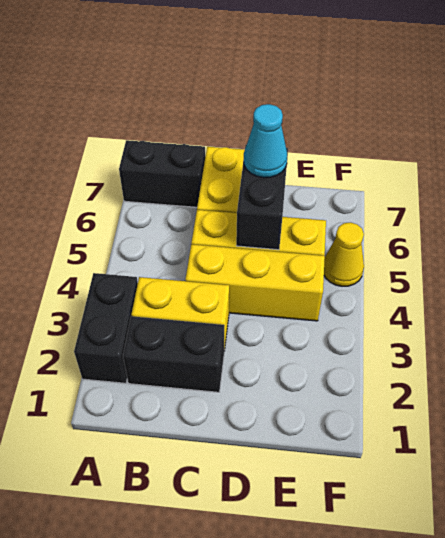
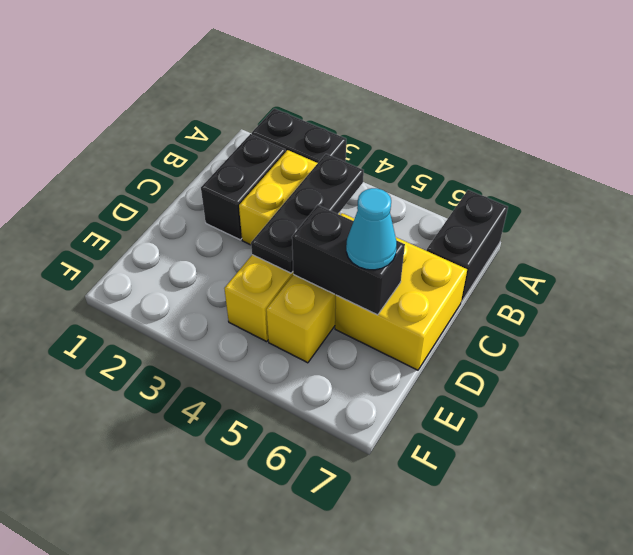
none -> black 1x3 plate [251,154,364,273]
yellow 1x1 cone [324,222,364,286] -> none

